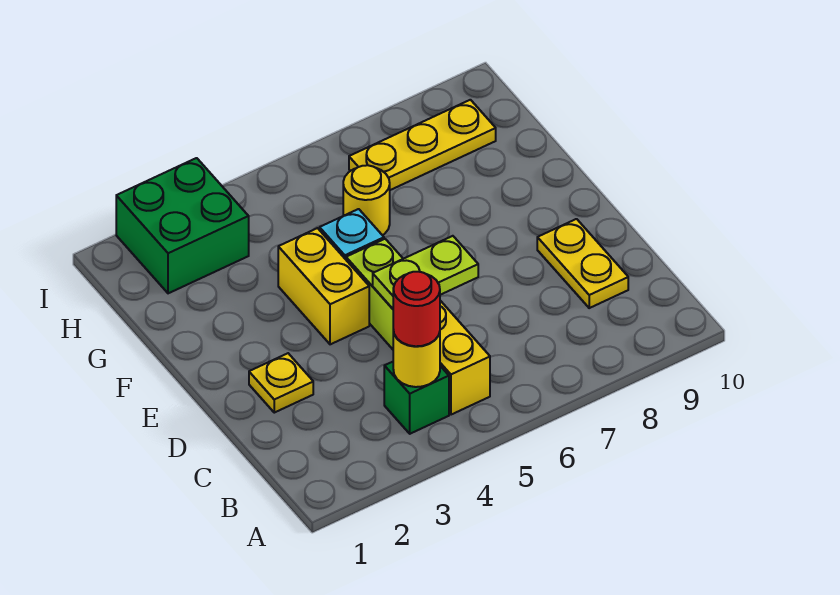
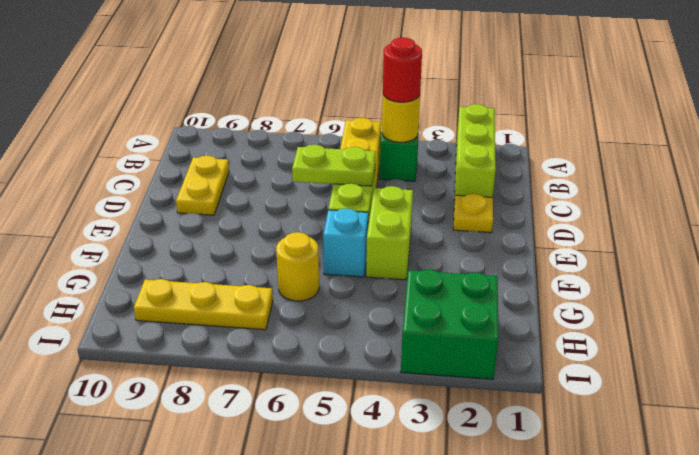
none -> lime 1x3 brick [454,104,496,203]
yellow 1x2 brick [278,228,369,344] -> lime 1x2 brick [366,186,413,280]

